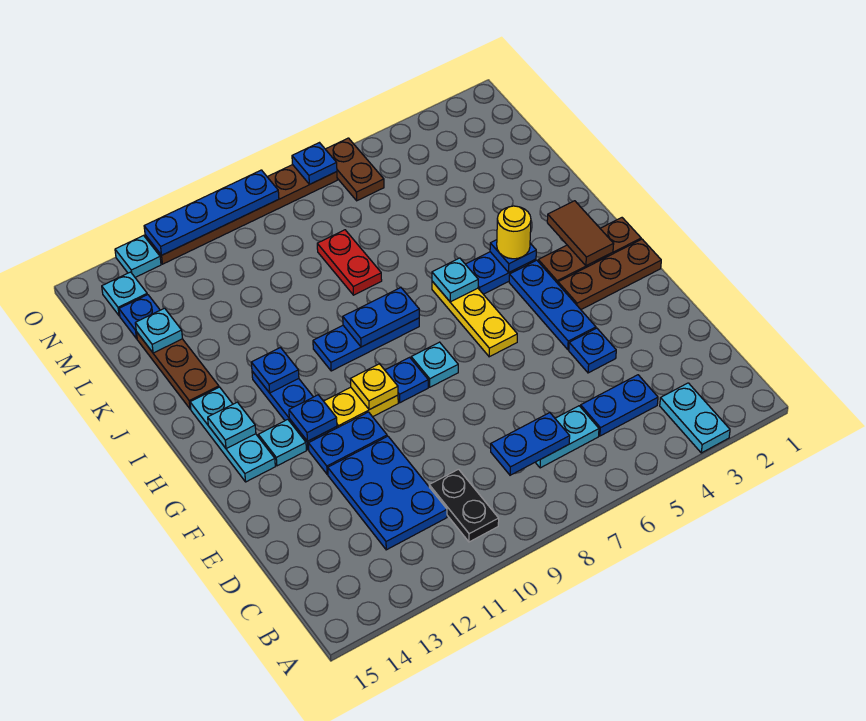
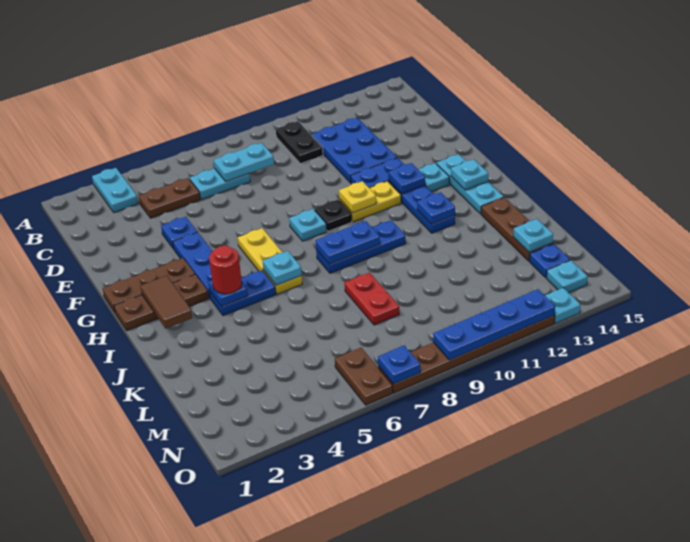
blue 1x2 plate [581,375,658,436] -> brown 1x2 plate [139,178,200,218]
blue 1x2 plate [491,412,570,475] -> cyan 1x2 plate [214,143,274,182]
blue 1x1 plate [385,357,428,403] -> black 1x1 plate [315,200,352,231]
yellow 1x1 round brick [497,206,531,259] -> red 1x1 round brick [209,246,242,294]

